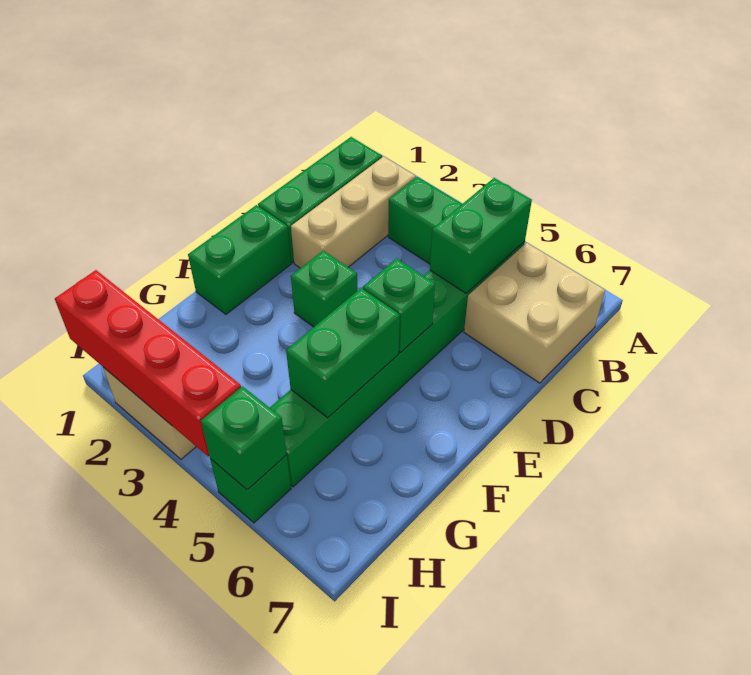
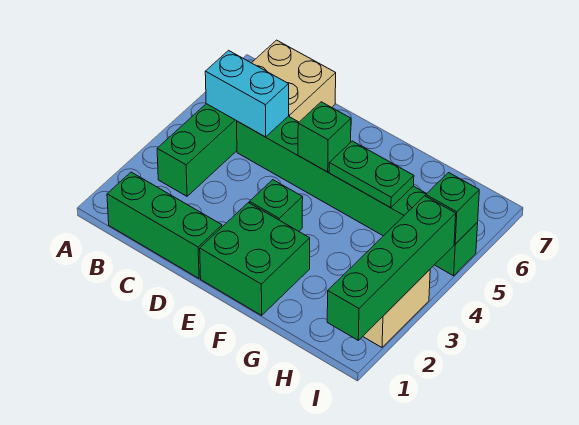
tan 1x3 brick [291,156,416,268] -> none
green 1x2 brick [430,178,532,293] -> cyan 1x2 brick [205,50,289,137]
green 1x2 brick [188,205,291,314] -> green 2x2 brick [200,203,310,315]
green 1x2 brick [286,288,400,418] -> green 1x2 plate [329,141,414,208]
red 1x4 brick [55,270,241,456] -> green 1x4 brick [327,196,456,340]

